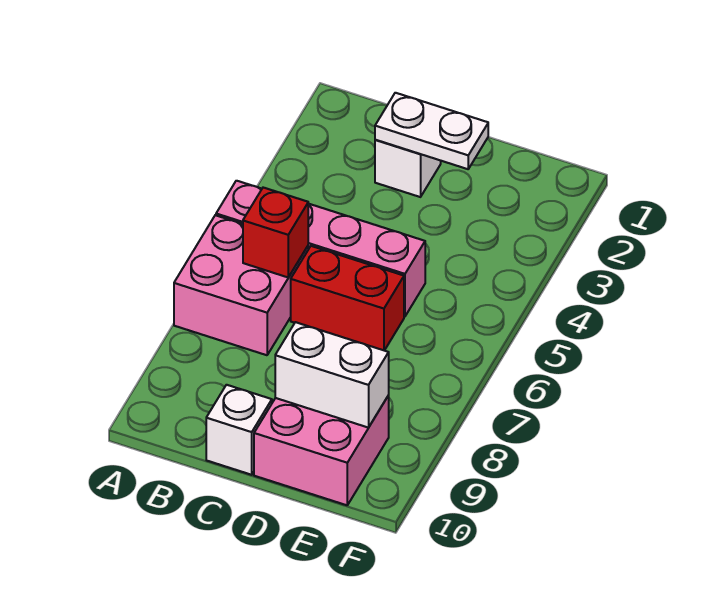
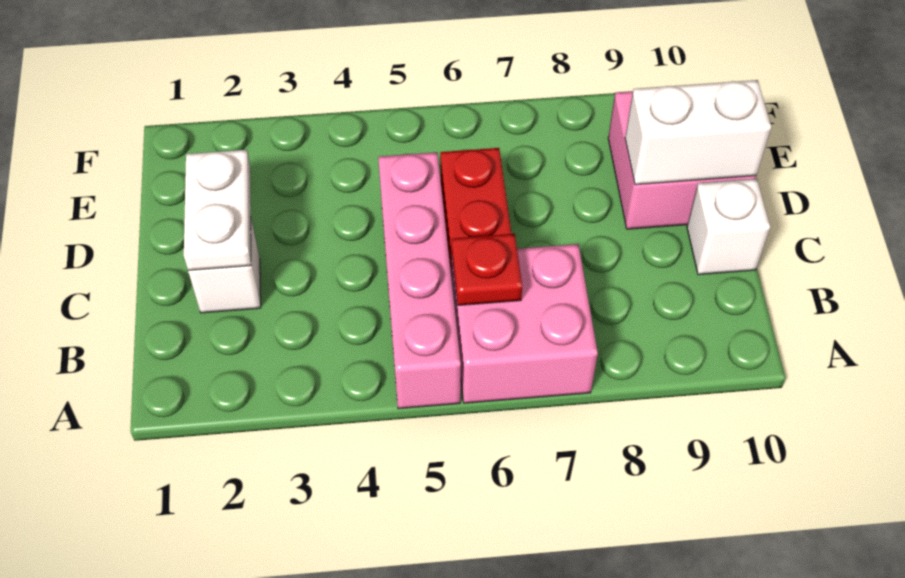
red 1x1 brick [243,188,308,277] -> red 1x1 plate [452,234,522,305]
white 1x2 brick [275,322,389,428] -> white 1x2 brick turned to [625,80,771,185]

